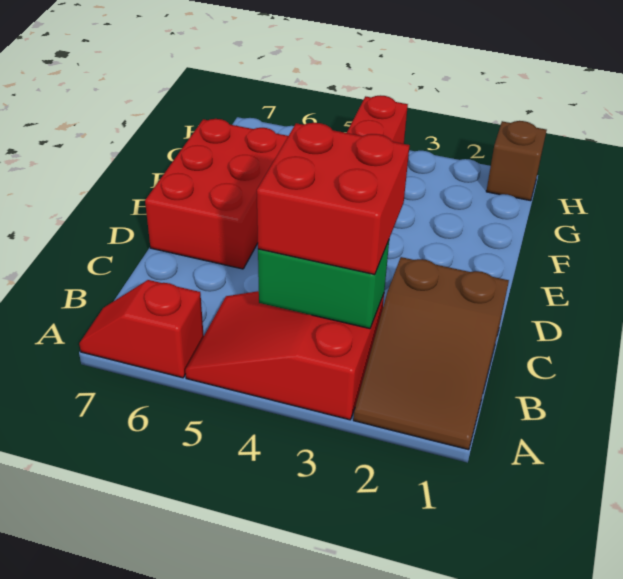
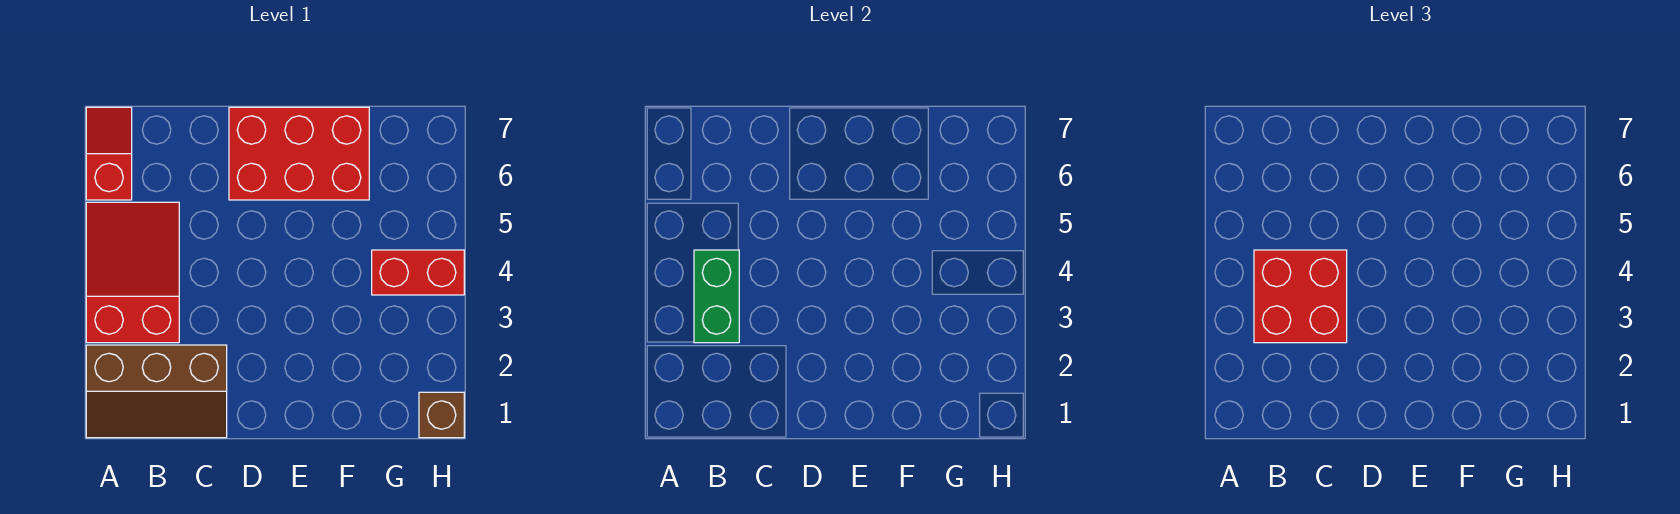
brown 2x3 slope [353,257,509,450] -> brown 2x3 slope turned to [86,345,227,438]

